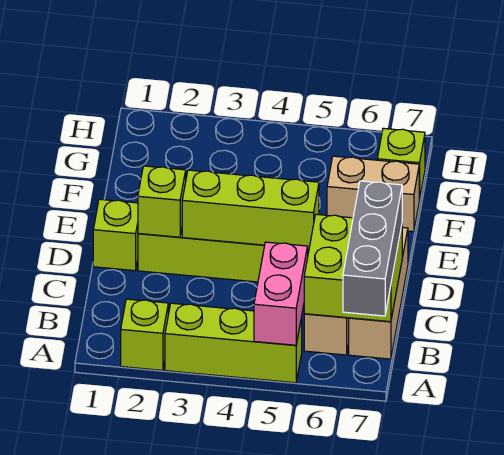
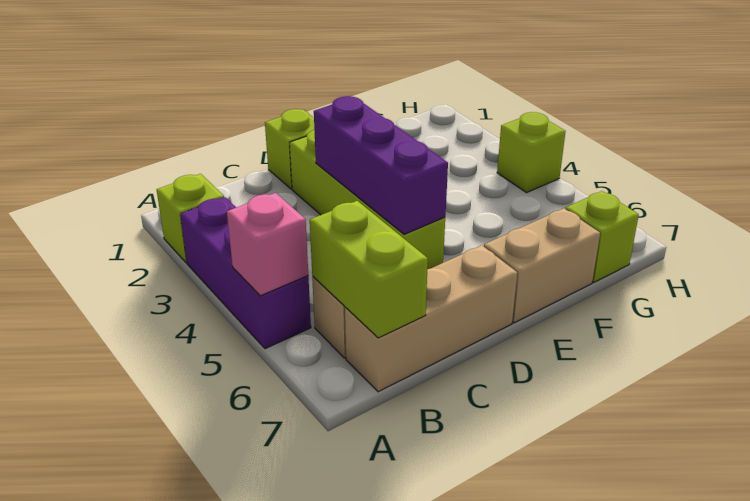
lime 1x3 brick [165,303,302,383] -> purple 1x3 brick [180,197,311,349]
pink 1x2 brick [254,242,308,345] -> pink 1x1 brick [227,193,308,296]
grey 1x3 brick [343,181,402,316] -> none
lime 2x2 brick [304,214,402,322] -> lime 1x2 brick [310,201,428,338]
lime 1x1 brick [138,166,186,237] -> lime 1x1 brick moved to [497,112,566,193]
lime 1x3 brick [182,170,319,249] -> purple 1x3 brick [314,96,448,234]
tan 1x2 brick [327,156,419,232] -> tan 1x2 brick turned to [484,208,600,323]

